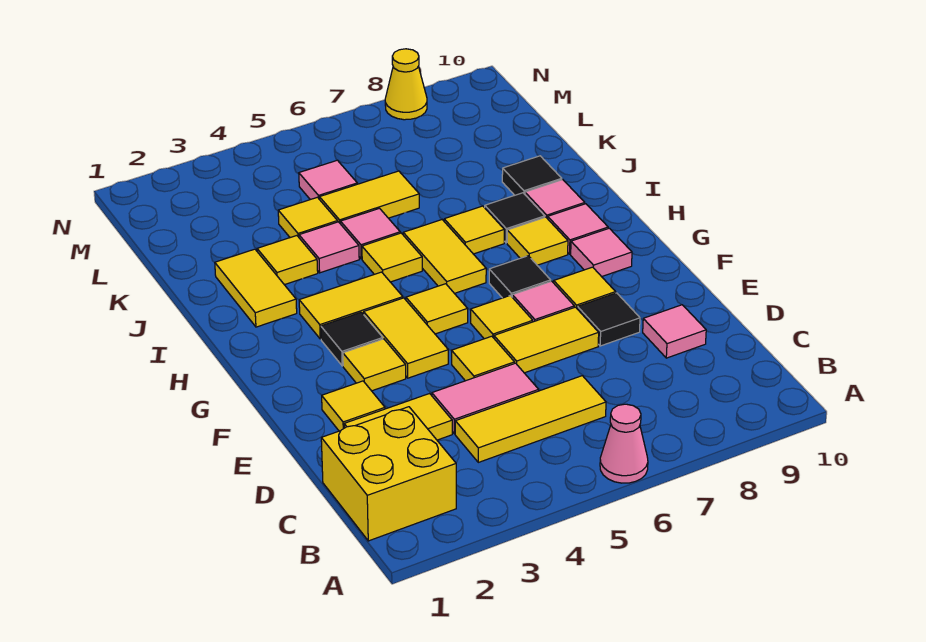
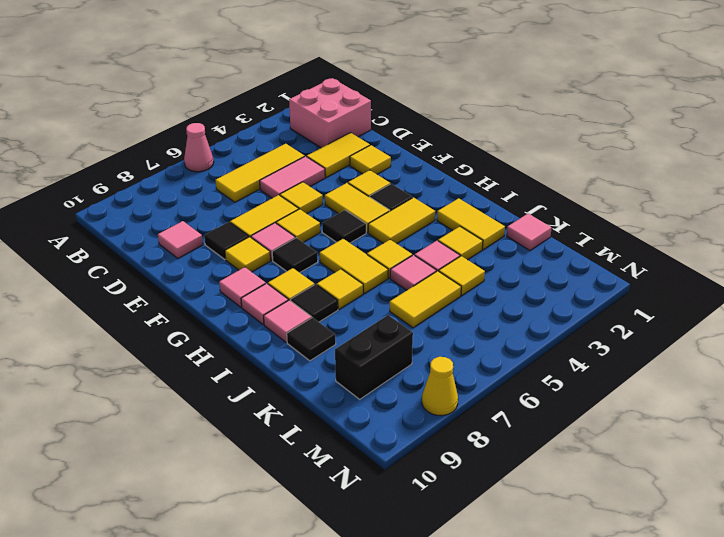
yellow 2x2 brick [321,407,456,541] -> pink 2x2 brick [289,78,371,148]
yellow 1x1 tile [406,284,468,334] -> black 1x1 tile [322,210,366,243]
pink 1x1 tile [299,160,357,200] -> pink 1x1 tile moved to [507,214,552,250]
none -> black 1x2 brick [335,315,413,399]

